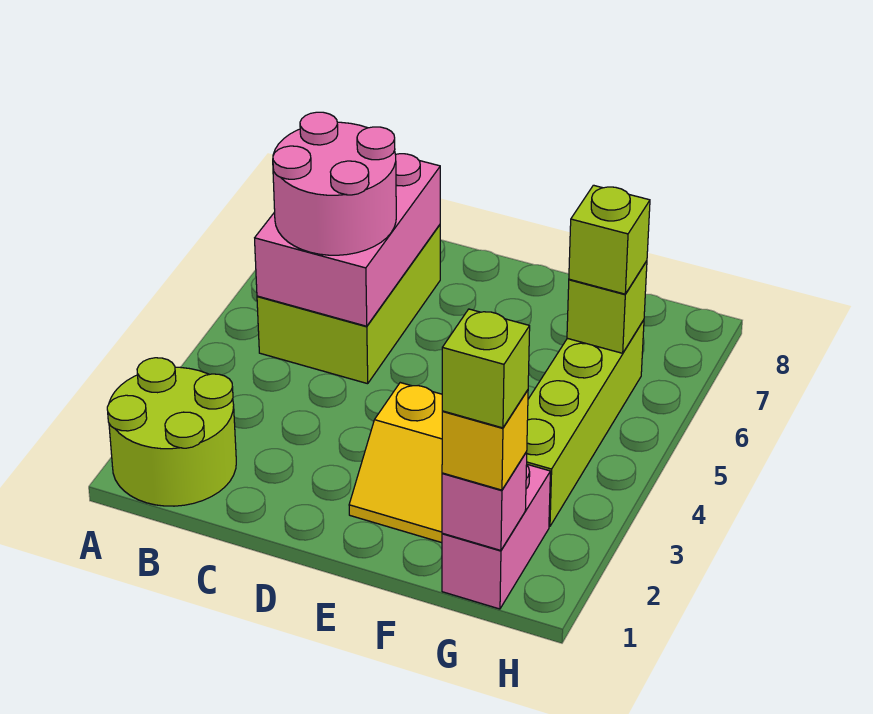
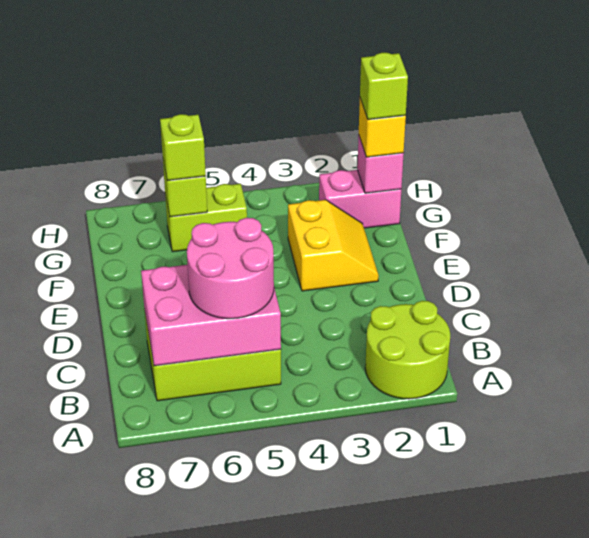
lime 1x4 brick [527,320,644,527] -> lime 1x2 brick [165,184,247,252]

